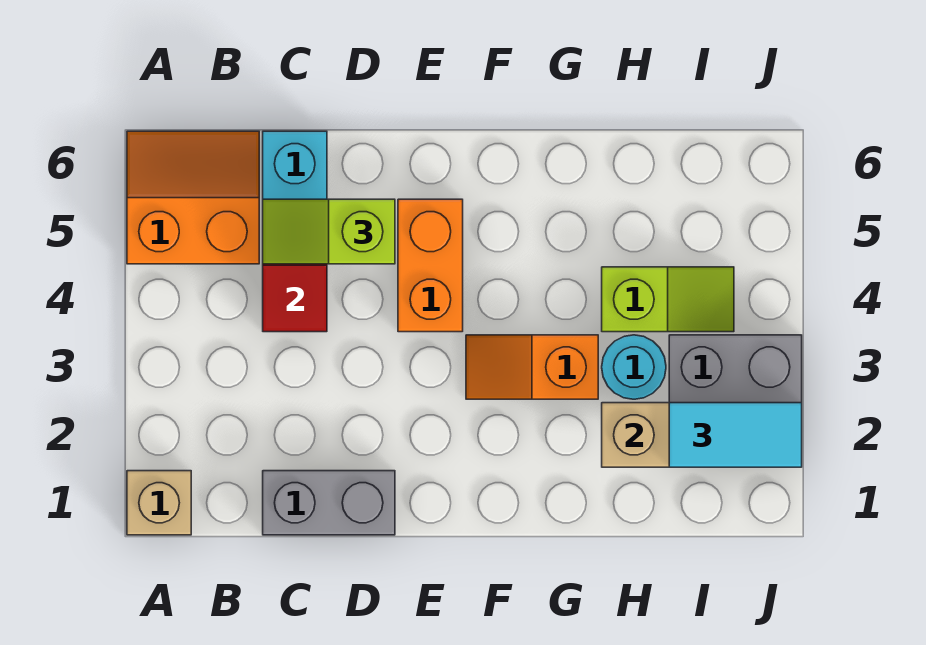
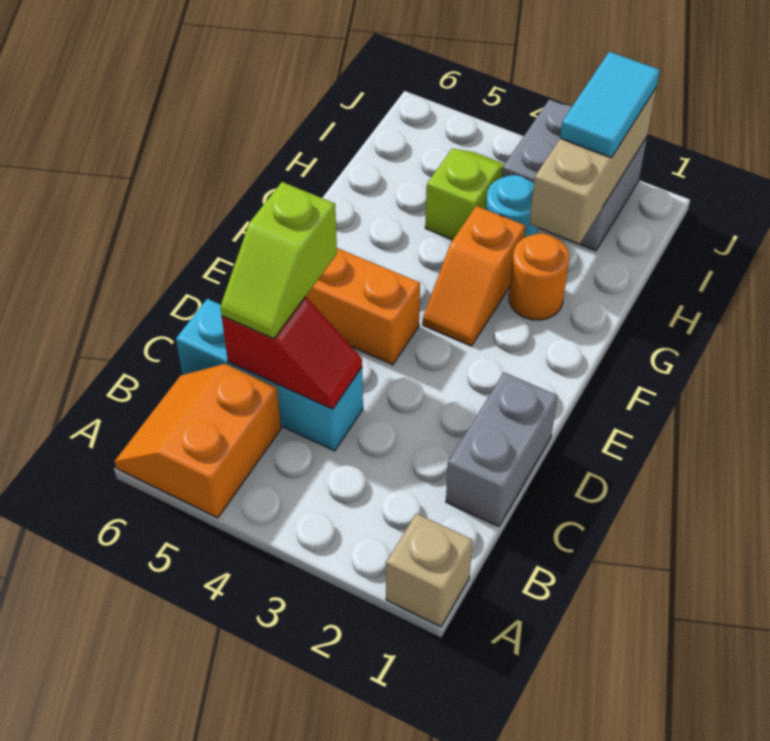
none -> orange 1x1 round brick [509,234,569,320]

